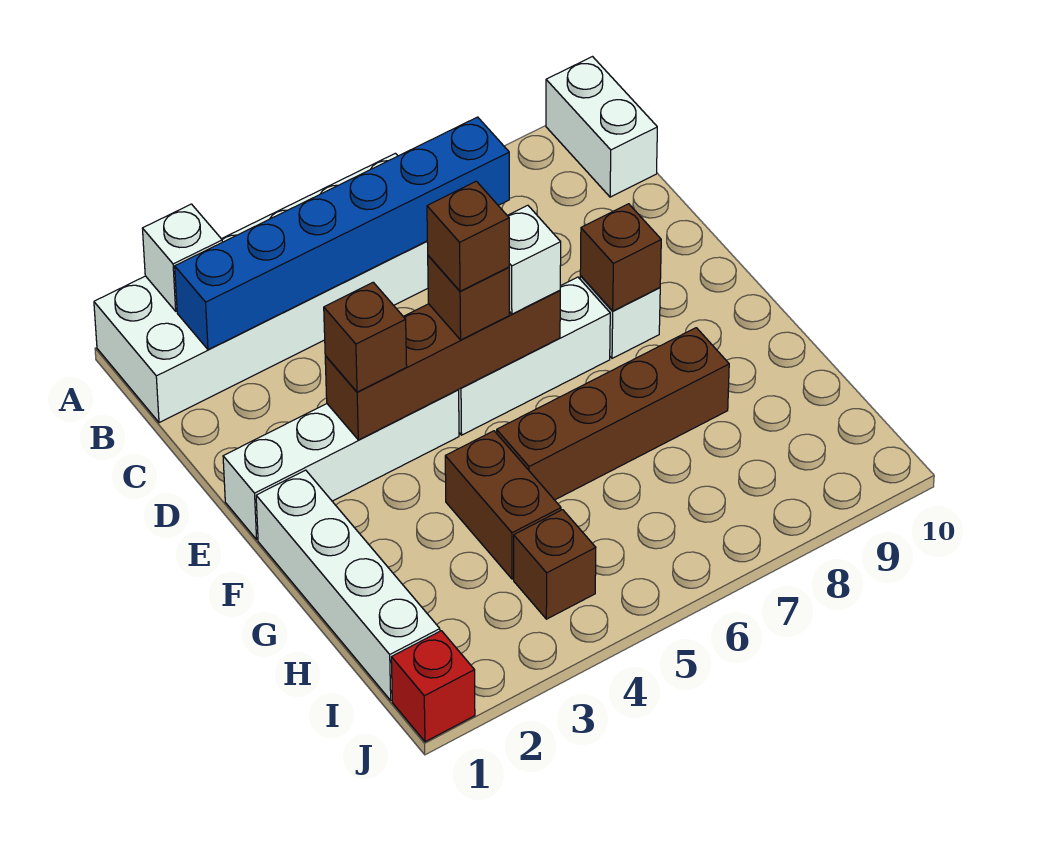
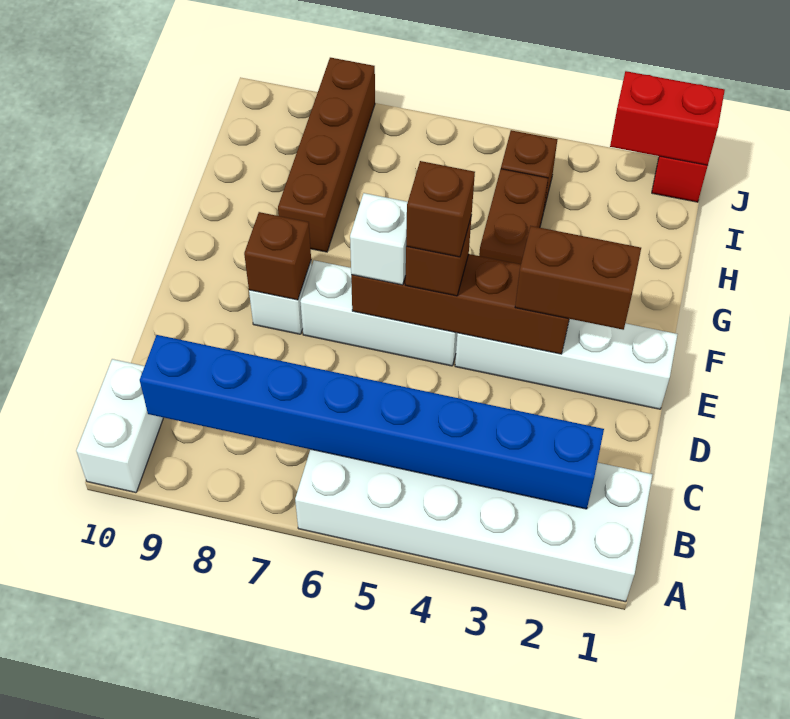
white 1x1 brick [142,204,222,311] -> none
blue 1x6 brick [175,117,509,350] -> blue 1x8 brick [140,335,604,509]
brown 1x1 brick [324,282,407,392] -> brown 1x2 brick [515,226,641,330]
white 1x4 brick [256,470,440,700] -> none
brown 1x4 brick [497,328,729,500] -> brown 1x4 brick turned to [278,58,375,252]
none -> red 1x2 brick [610,71,725,166]

